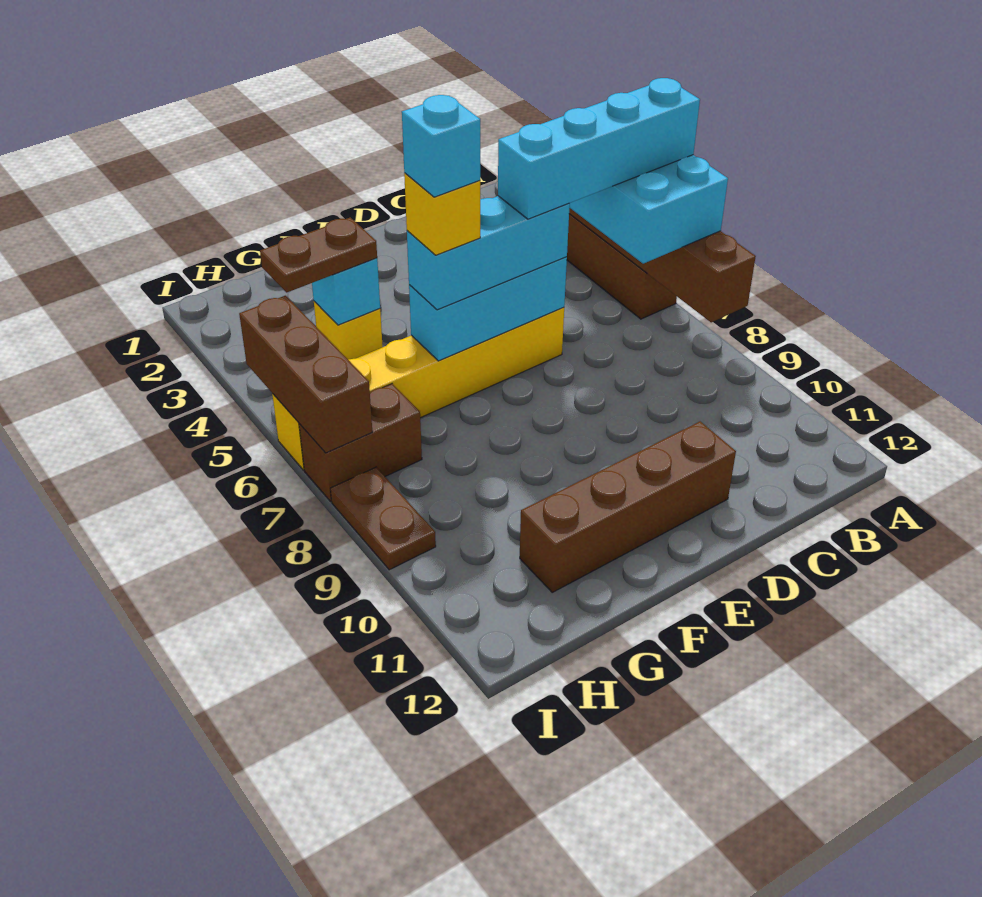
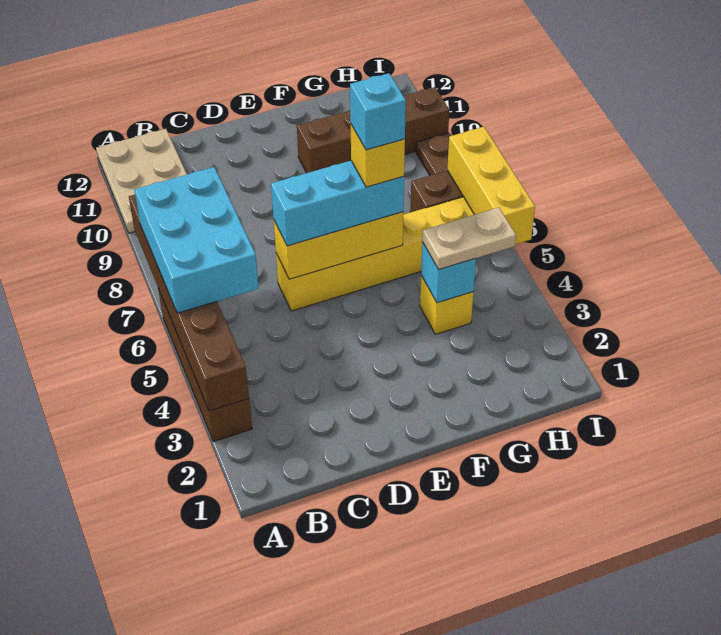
cyan 1x4 brick [498,78,700,219] -> none
none -> tan 2x3 plate [96,129,187,233]
cyan 1x3 brick [409,257,567,361] -> yellow 1x3 brick [274,212,403,279]
brown 1x4 brick [520,421,736,592] -> brown 1x4 brick moved to [297,87,449,173]
brown 1x2 plate [260,217,377,292] -> tan 1x2 plate [422,207,516,270]
brown 1x3 brick [239,296,372,453] -> yellow 1x3 brick [447,127,535,244]

